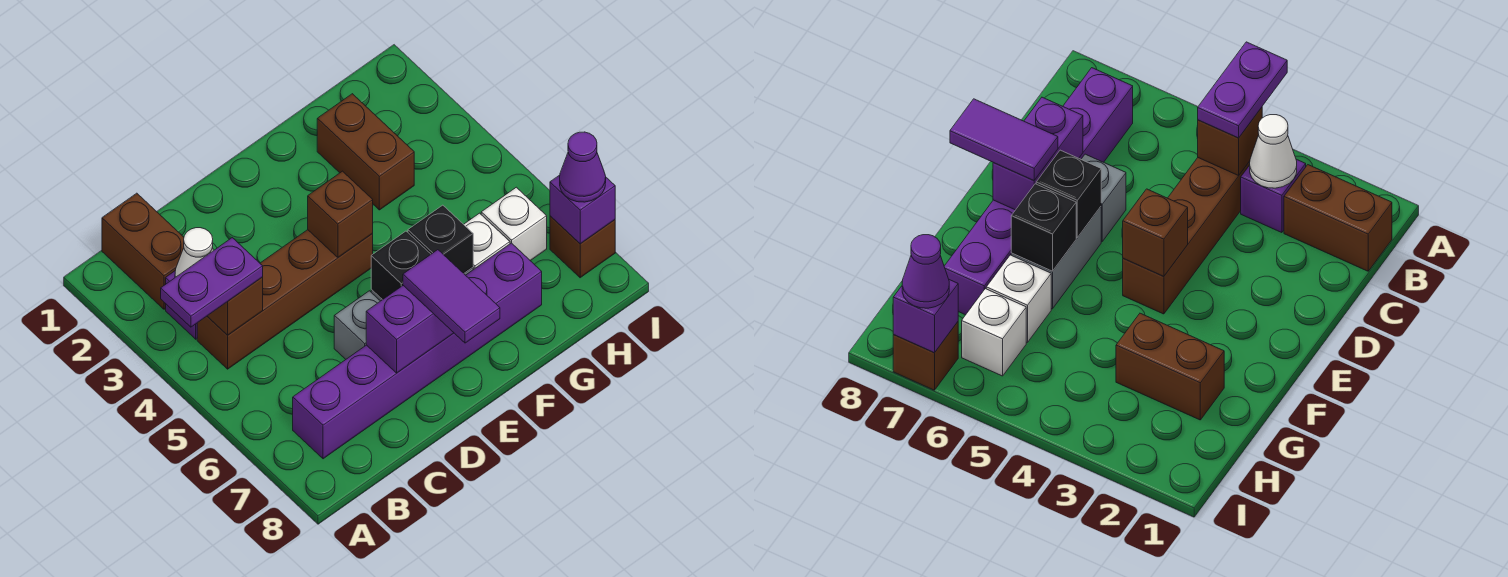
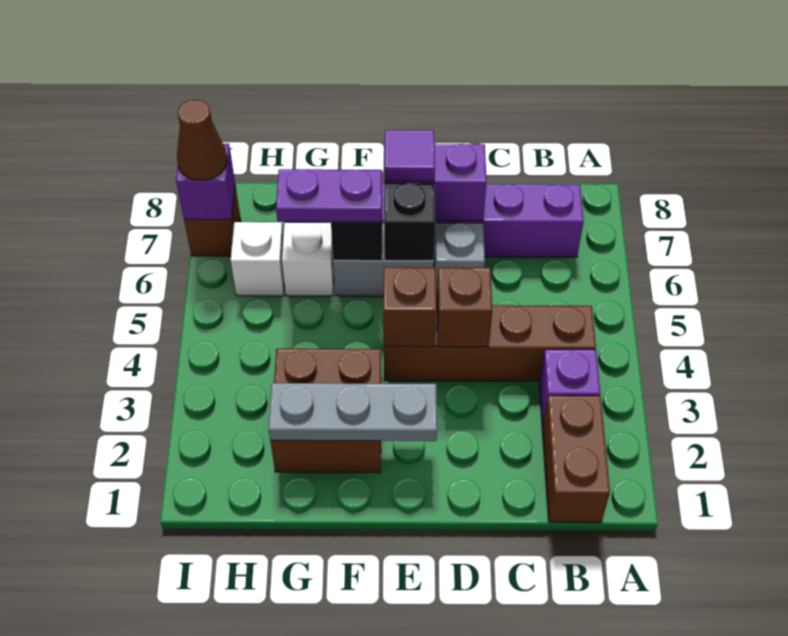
purple 1x2 plate [161,238,263,327] -> purple 1x2 plate moved to [276,169,382,222]
white 1x1 cone [175,228,214,277] -> none
brown 1x1 brick [207,277,263,335] -> brown 1x1 brick moved to [436,268,492,347]
none -> grey 1x3 plate [269,383,437,441]
purple 1x2 tile [403,250,500,343] -> purple 1x1 tile [385,130,435,181]
brown 1x2 brick [317,94,414,210] -> brown 2x2 brick [270,349,382,473]
purple 1x1 cone [560,132,606,202] -> brown 1x1 cone [177,100,227,180]

